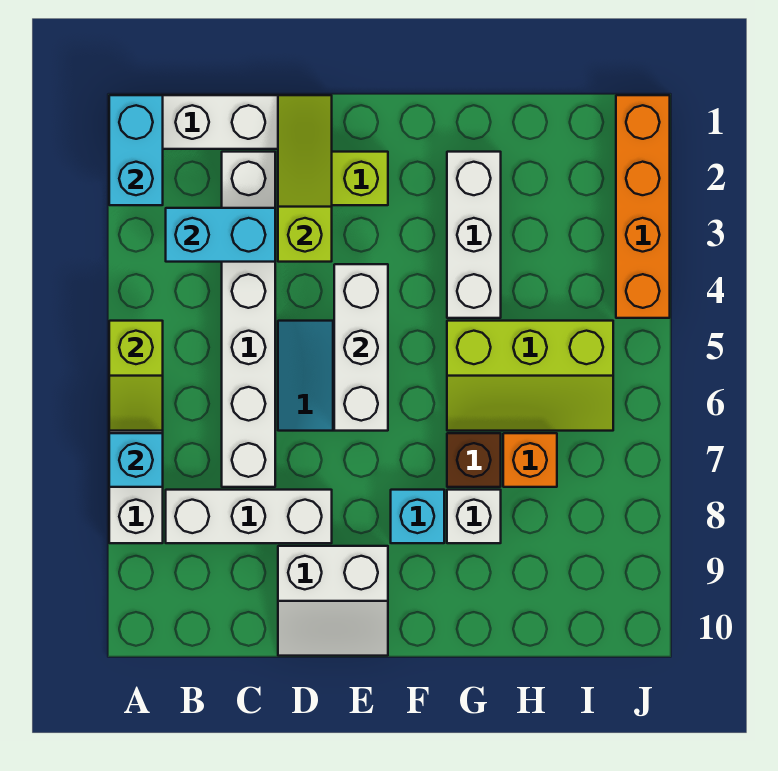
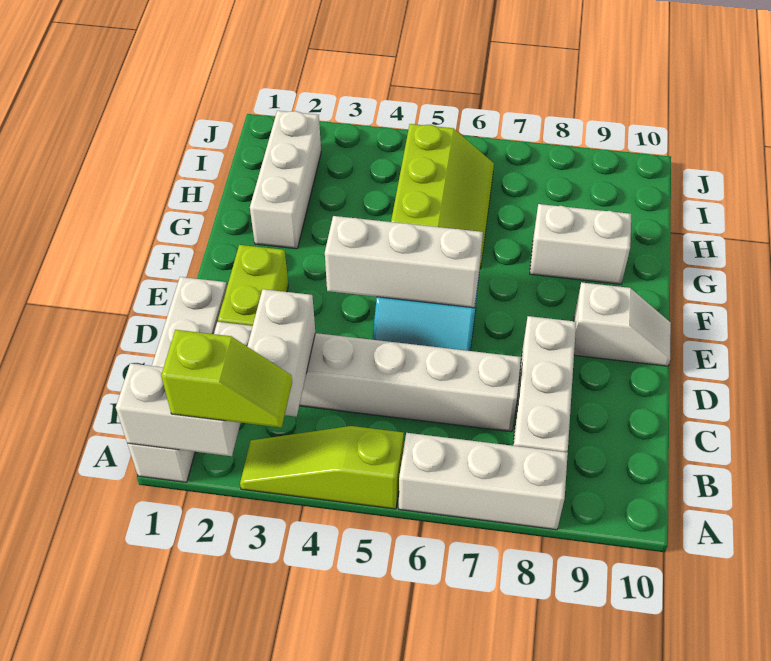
cyan 1x2 brick [109,95,163,205] -> white 1x2 brick [116,363,240,456]
lime 1x2 slope [109,321,163,431] -> lime 1x2 slope moved to [161,330,292,428]
cyan 1x1 brick [109,433,163,487] -> none
cyan 1x2 brick [166,208,275,262] -> white 1x2 brick [247,289,315,417]
lime 1x3 slope [278,95,332,262] -> lime 1x3 slope moved to [240,426,404,509]
white 2x2 slope [278,546,388,656] -> white 1x2 slope [574,282,671,366]
cyan 1x1 brick [391,490,444,543] -> none
white 1x3 brick [447,152,501,318] -> white 1x3 brick turned to [250,111,321,249]
brown 1x1 brick [447,433,501,487] -> none
white 1x1 brick [447,490,501,543] -> white 1x2 brick [530,204,631,284]
orange 1x1 brick [503,433,557,487] -> none
orange 1x4 brick [616,95,670,318] -> none

